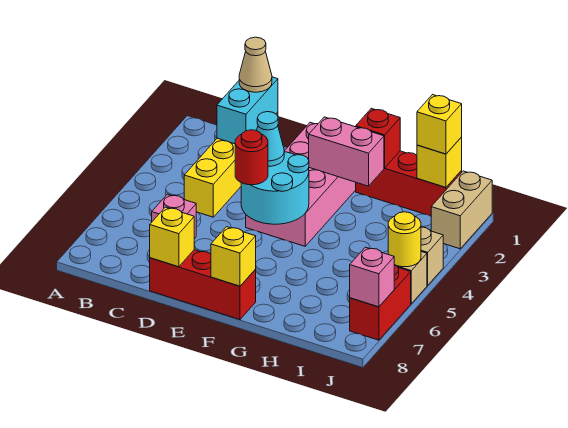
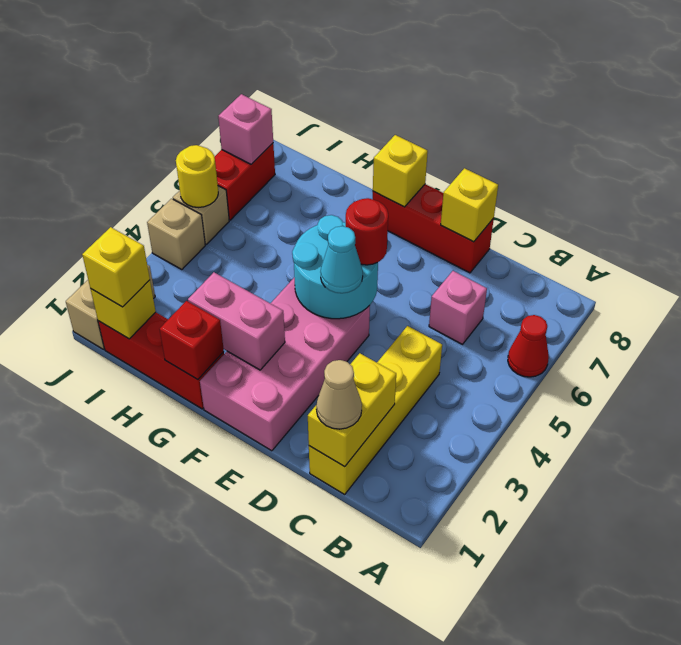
none -> red 1x1 cone [508,315,549,377]
cyan 1x2 brick [217,77,278,144] -> yellow 1x2 brick [308,353,396,467]

